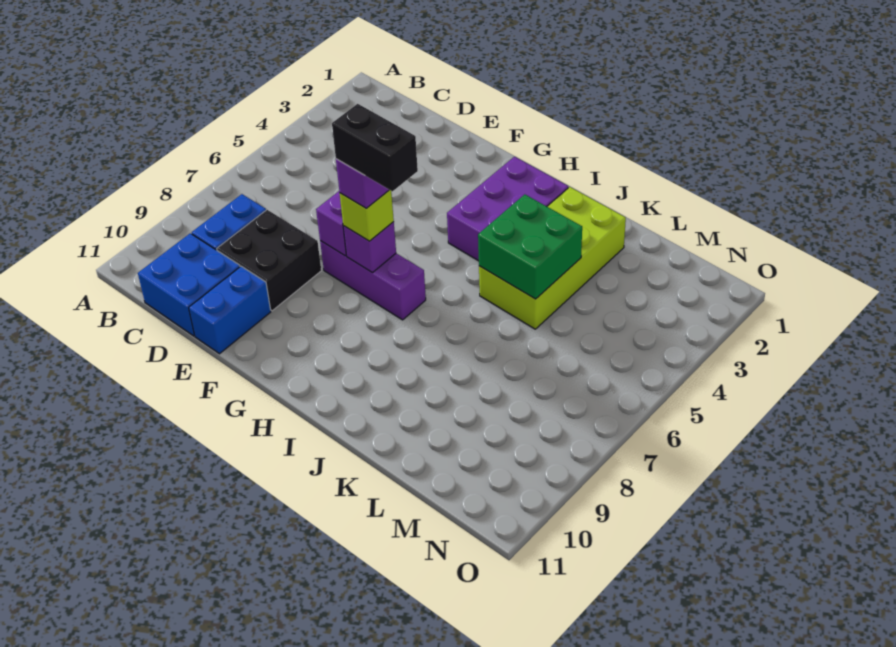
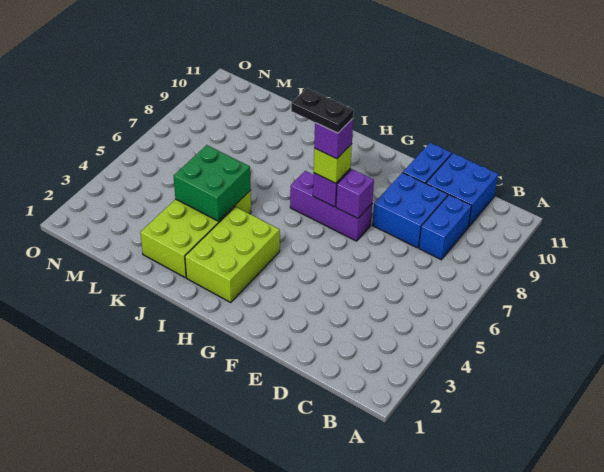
black 2x2 brick [217,210,321,311] -> blue 2x2 brick [372,173,448,248]
black 1x2 brick [332,104,418,191] -> black 1x2 plate [291,88,354,133]
purple 2x3 brick [447,157,568,261] -> lime 2x3 brick [185,207,280,302]

